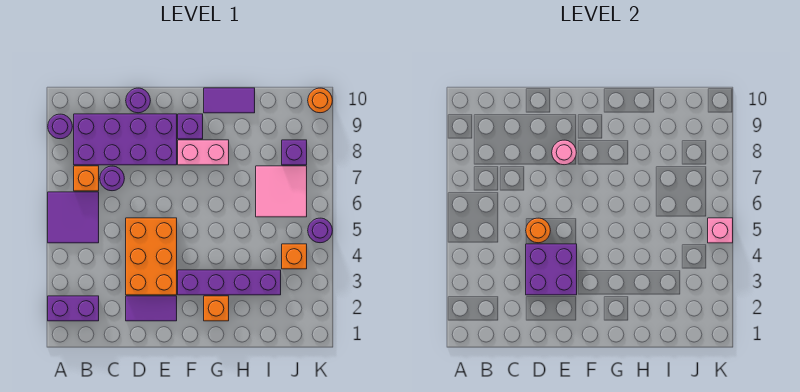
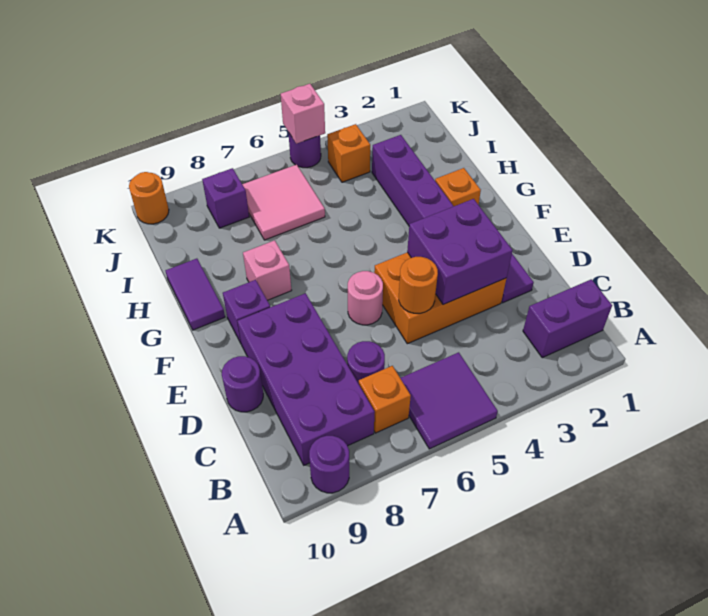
purple 1x2 brick [48,296,99,321] -> purple 1x2 brick turned to [523,279,612,358]
pink 1x1 round brick [552,140,576,165] -> pink 1x1 round brick moved to [348,271,383,325]
pink 1x2 brick [178,140,229,165] -> pink 1x1 brick [243,240,292,300]

